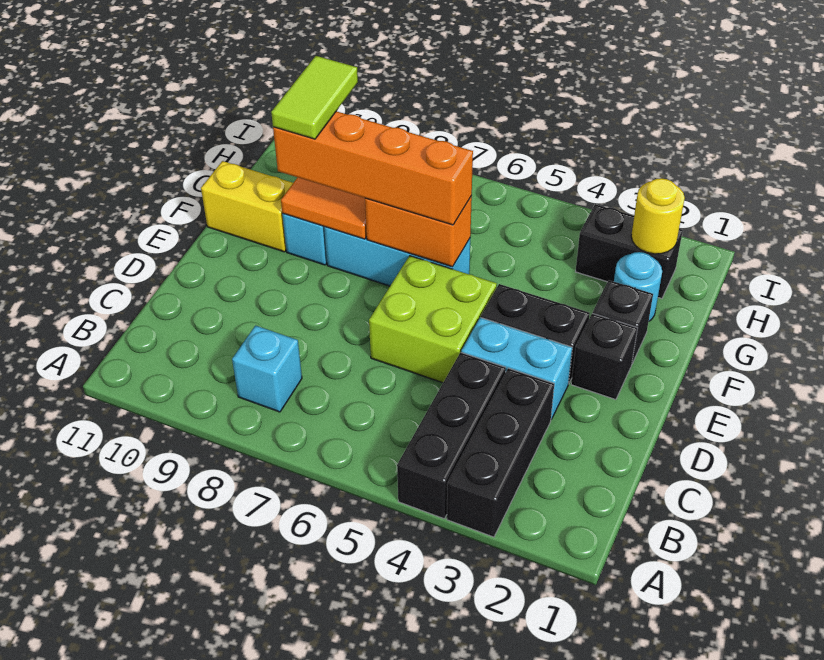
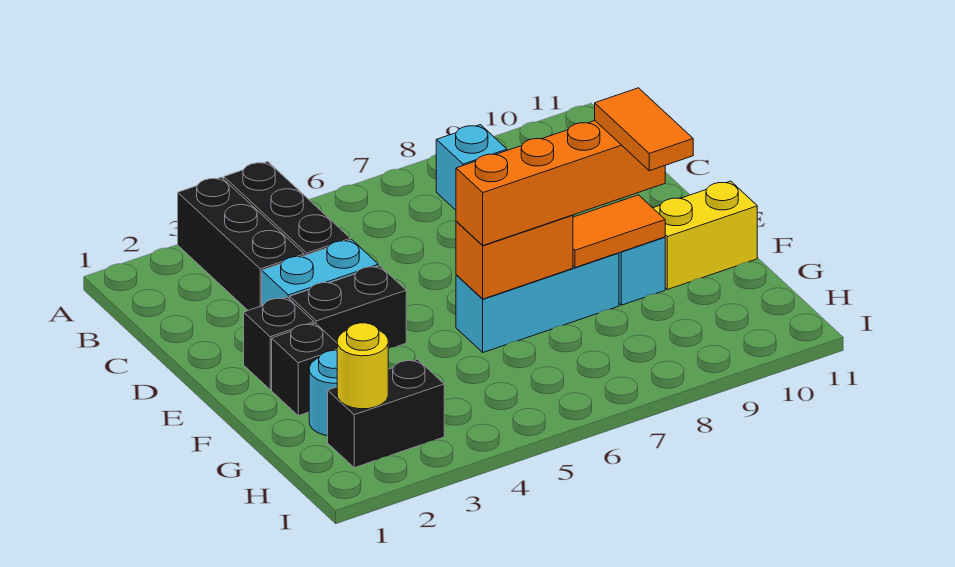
lime 2x2 brick [369,256,497,383] -> none
lime 1x2 tile [271,56,358,139] -> orange 1x2 tile [595,88,693,171]

